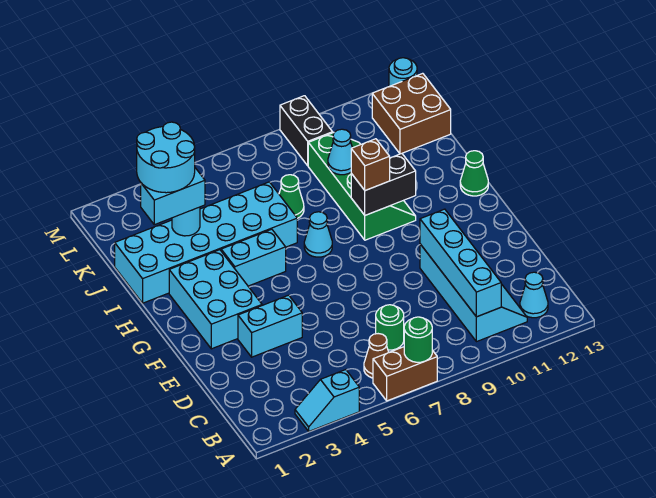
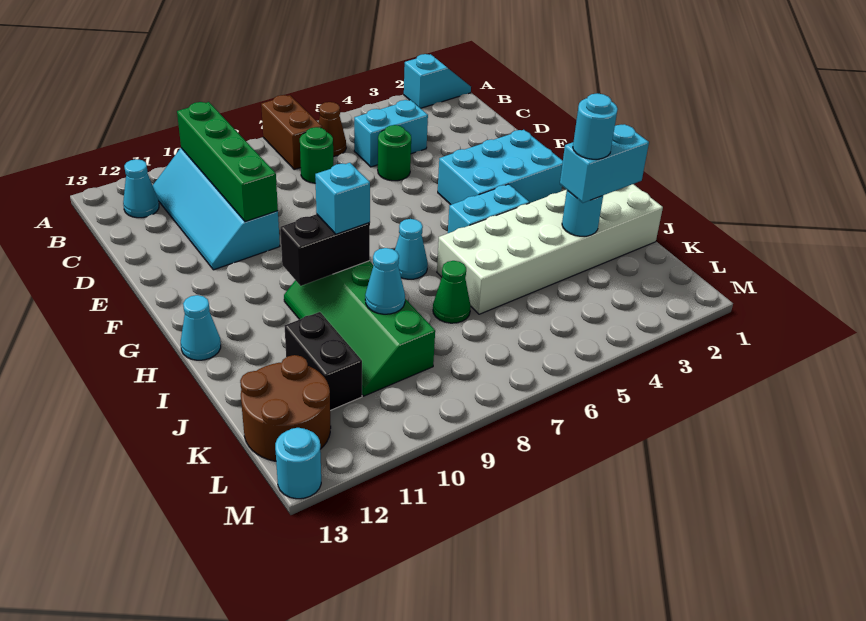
cyan 1x2 slope [295,370,359,431] -> cyan 1x2 slope moved to [404,54,471,108]
brown 1x2 brick [373,347,437,401] -> brown 1x2 brick turned to [261,95,322,169]
green 1x1 round brick [404,317,432,362] -> green 1x1 round brick moved to [378,125,411,181]
cyan 1x4 brick [420,209,501,317] -> green 1x4 brick [177,102,278,222]
cyan 1x2 brick [238,295,302,357] -> cyan 1x2 brick moved to [354,100,428,167]
cyan 2x3 brick [169,250,262,349] -> cyan 2x3 brick turned to [438,130,563,205]
brown 1x1 brick [351,139,390,191] -> cyan 1x1 brick [315,163,370,234]
green 1x1 cone [460,151,488,196] -> cyan 1x1 cone [181,295,221,360]
cyan 2x6 brick [115,182,297,303] -> white 2x6 brick [437,184,663,314]
cyan 2x2 round brick [137,122,195,193] -> cyan 1x1 round brick [573,93,618,159]
brown 2x2 brick [372,73,451,154] -> brown 2x2 round brick [240,355,331,461]
black 1x2 brick [280,96,333,166] -> black 1x2 brick moved to [284,312,362,411]

